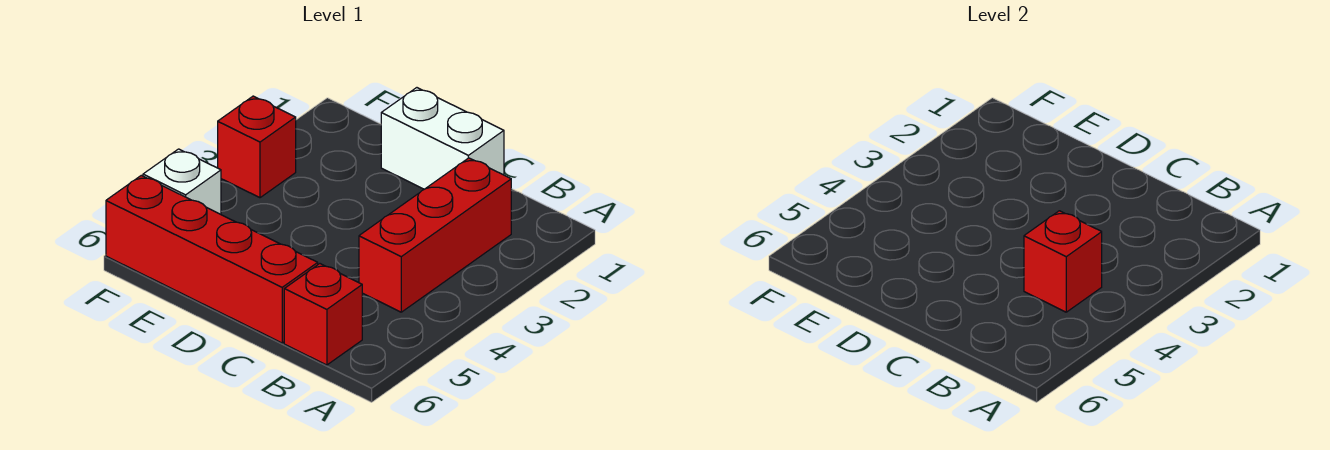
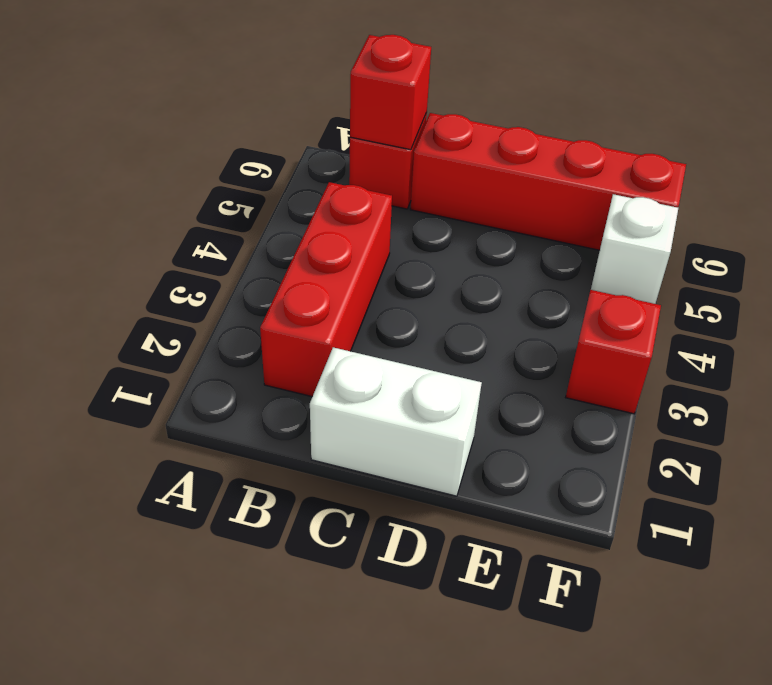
red 1x1 brick [1024,211,1102,312] -> red 1x1 brick moved to [350,35,431,150]

